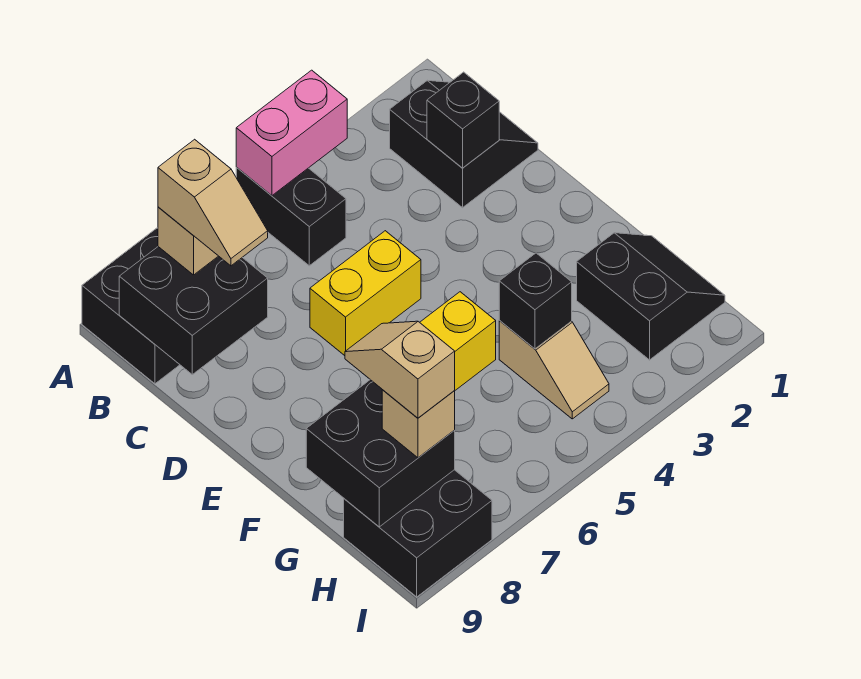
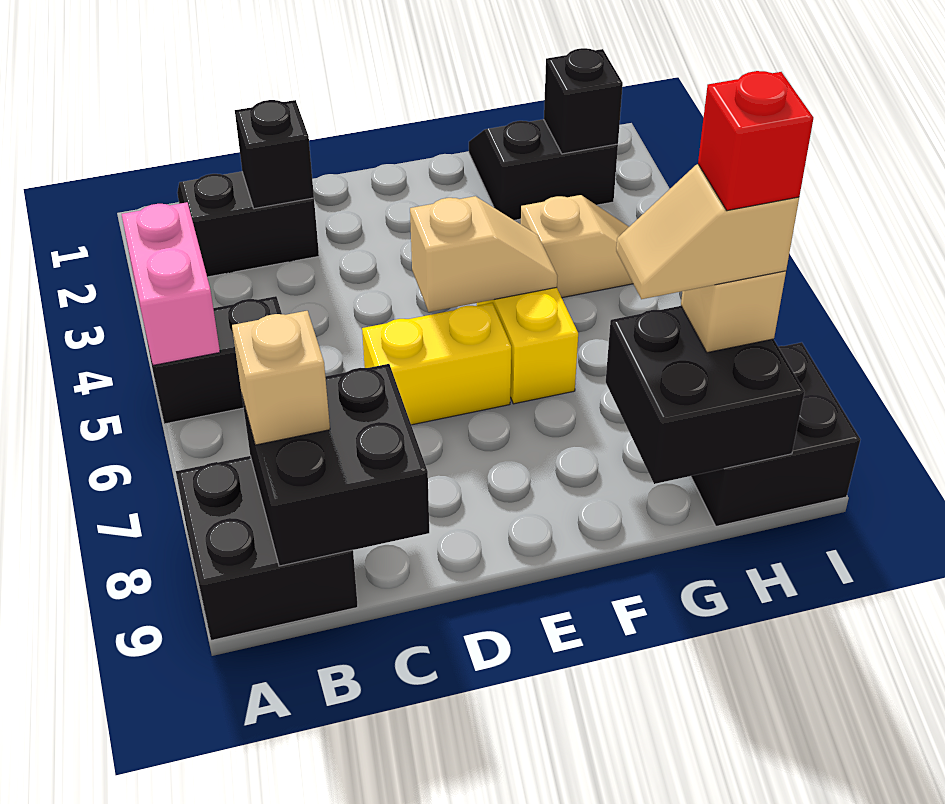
tan 1x2 slope [158,139,268,266] -> tan 1x2 slope moved to [410,196,557,312]
yellow 1x2 brick [310,231,421,356] -> yellow 1x2 brick turned to [362,303,511,425]
black 1x1 brick [499,253,572,349] -> black 1x1 brick moved to [544,48,623,154]
none -> red 1x1 brick [698,71,813,211]

